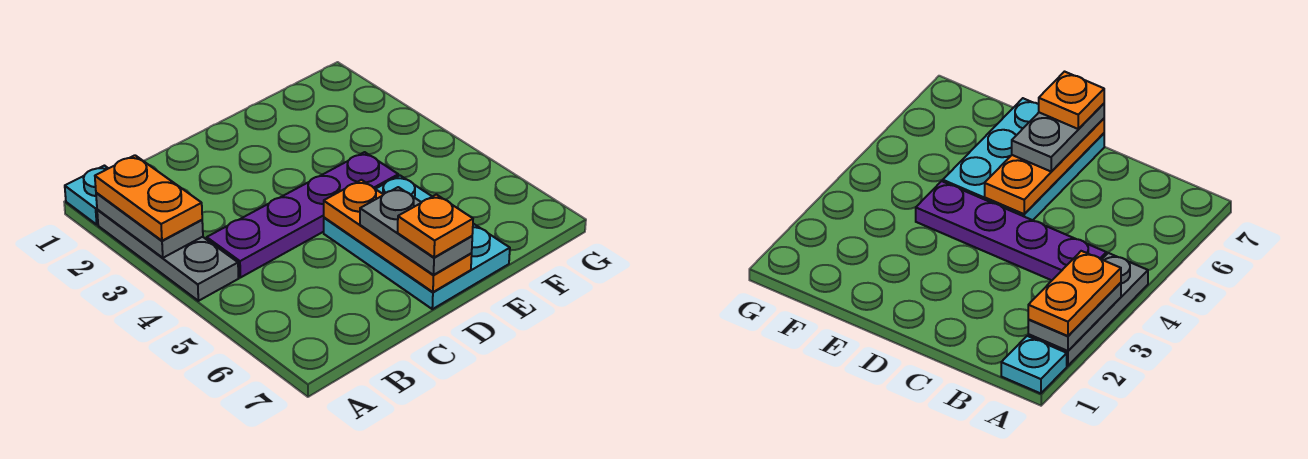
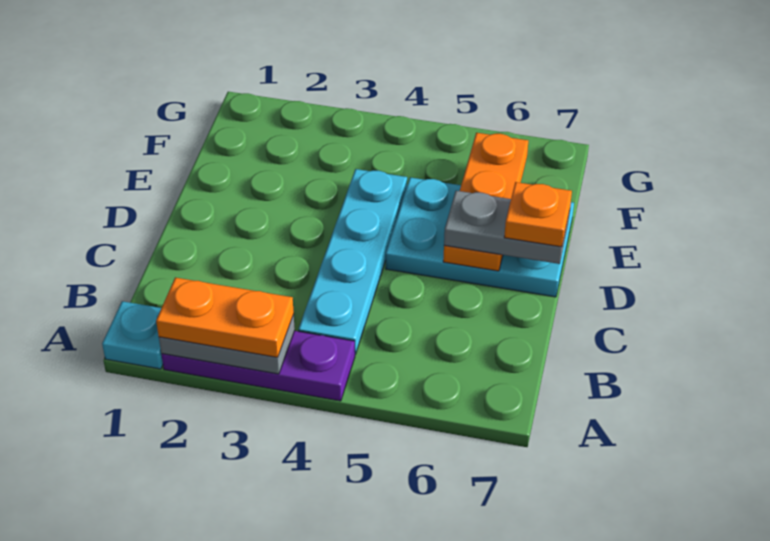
grey 1x3 plate [97,210,238,301] -> purple 1x3 plate [161,331,355,401]
purple 1x4 plate [207,152,398,278] -> cyan 1x4 plate [298,169,407,354]
orange 1x3 plate [324,180,472,292] -> orange 1x3 plate turned to [443,133,528,271]

